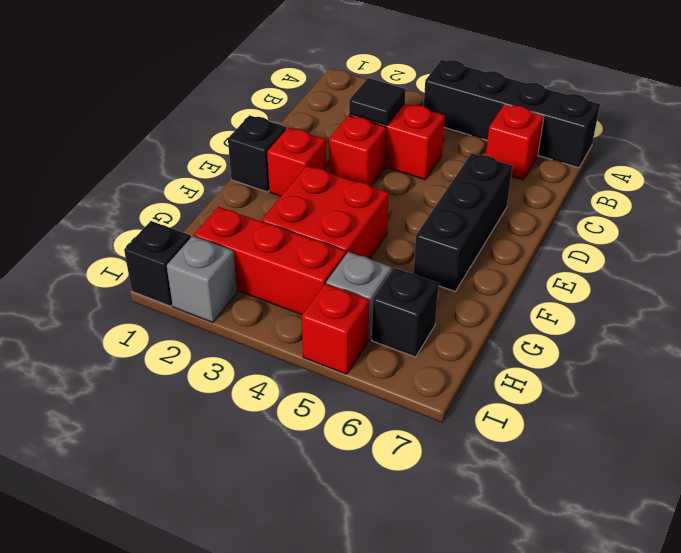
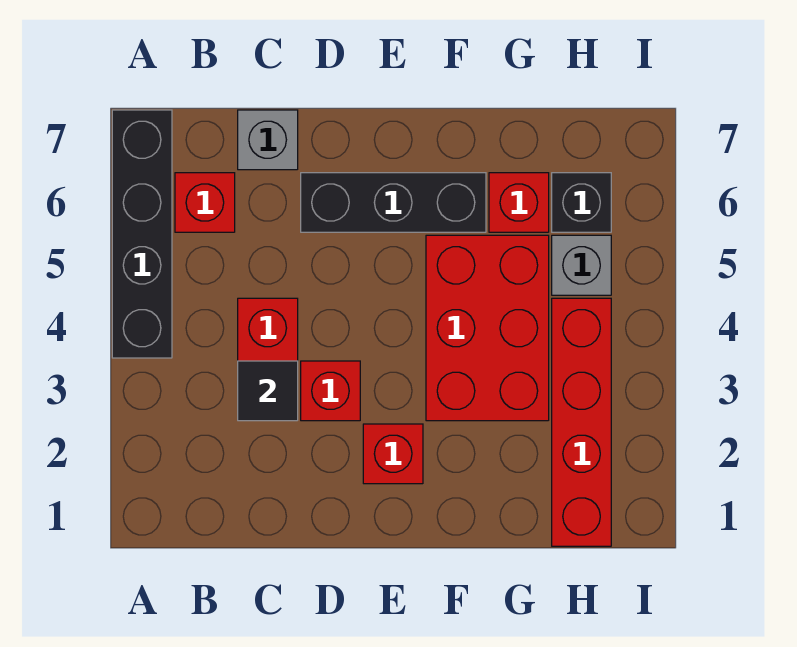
black 1x1 brick [228,115,286,192] -> none
red 2x2 brick [262,166,389,259] -> red 2x3 brick [426,235,549,421]
red 1x3 brick [194,207,346,315] -> red 1x4 brick [552,298,611,546]
black 1x1 brick [124,221,191,306] -> none
grey 1x1 brick [167,236,237,323] -> grey 1x1 brick moved to [238,110,298,170]
red 1x1 brick [302,284,369,374] -> red 1x1 brick moved to [489,173,549,232]

